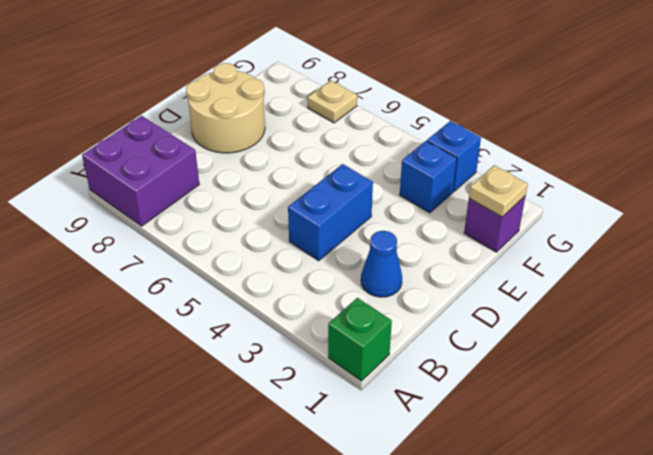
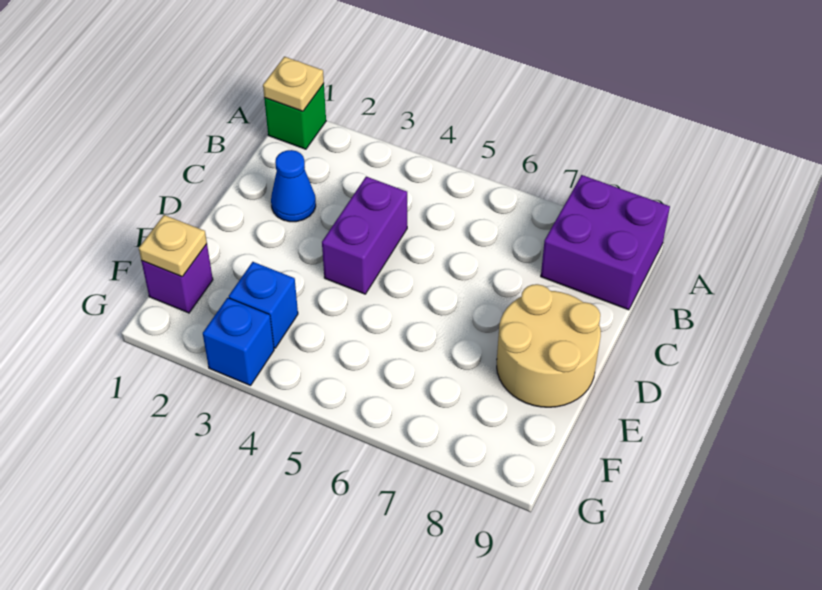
blue 1x2 brick [288,164,373,261] -> purple 1x2 brick [322,177,407,294]
tan 1x1 plate [308,80,357,123] -> tan 1x1 plate moved to [263,57,324,111]

